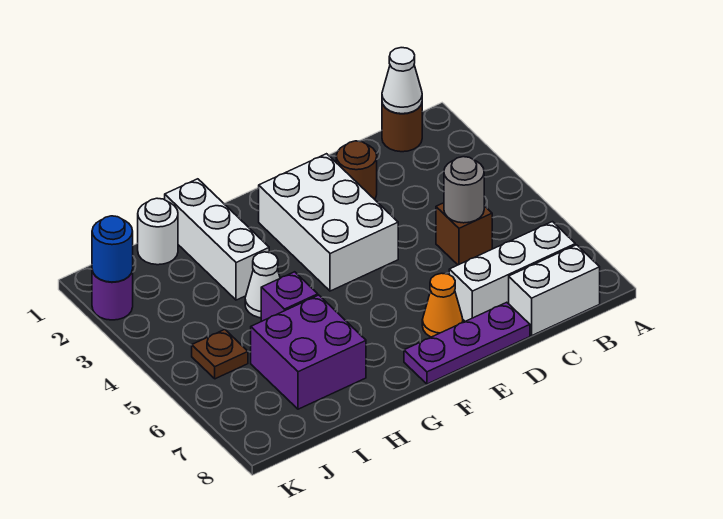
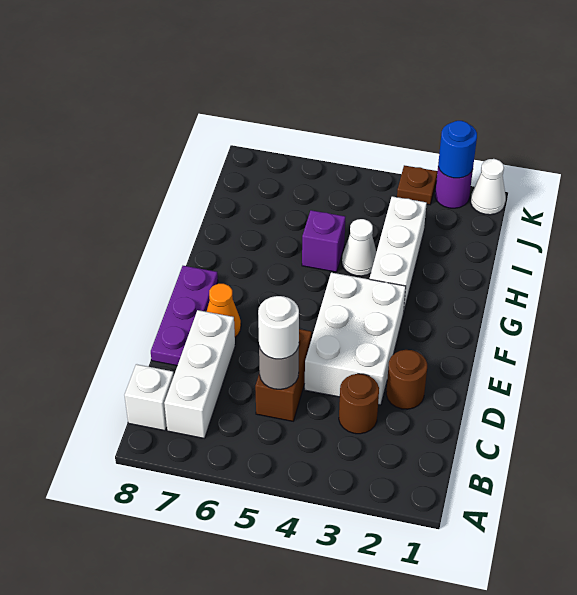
brown 1x1 round brick [382,103,422,152] -> brown 1x1 round brick moved to [339,374,379,434]
white 1x1 cone [382,48,422,114] -> white 1x1 cone moved to [471,159,506,215]
white 1x2 brick [509,245,600,336] -> white 1x1 brick [125,364,174,431]
brown 1x1 brick [436,203,492,265] -> brown 1x2 brick [255,329,312,421]
white 2x3 brick [259,154,398,291] -> white 2x3 brick turned to [305,273,406,405]
white 1x3 brick [165,179,269,300] -> white 1x3 brick turned to [370,196,427,314]
purple 2x2 brick [251,295,366,409] -> none
white 1x1 round brick [138,198,178,265] -> white 1x1 round brick moved to [258,296,299,359]
brown 1x1 plate [192,329,248,379] -> brown 1x1 plate moved to [397,165,437,205]

